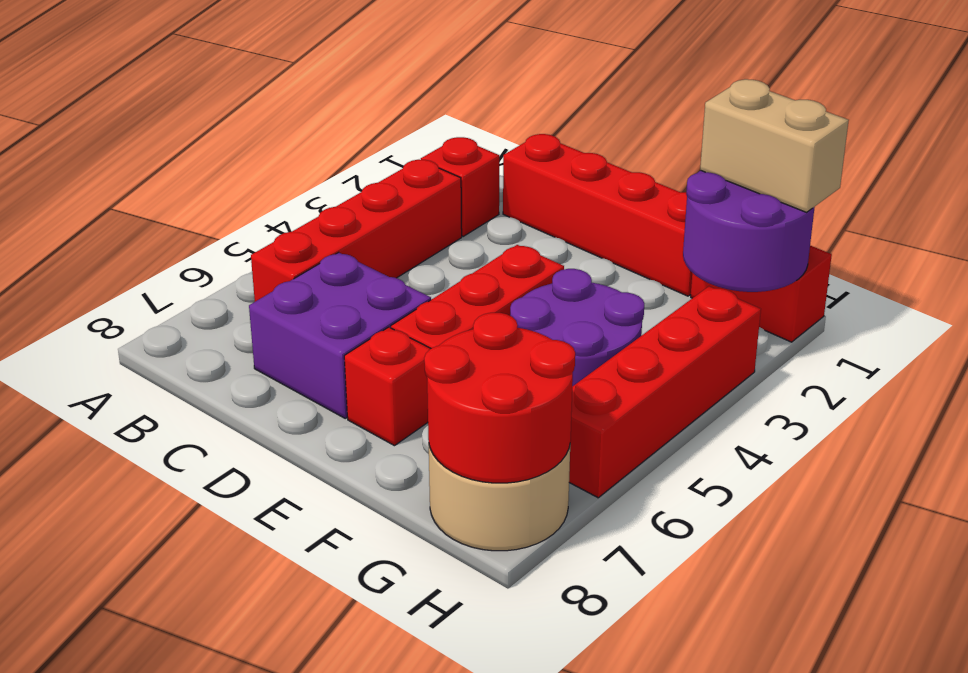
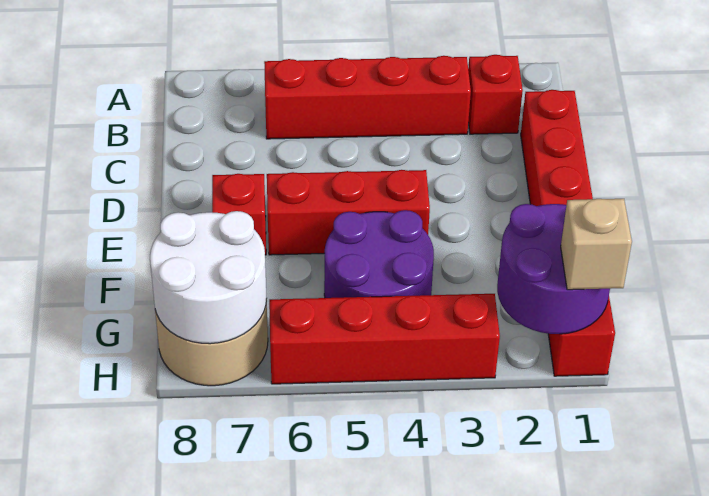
purple 2x2 brick [249,252,431,418] -> none
tan 1x2 brick [700,79,849,212] -> tan 1x1 brick [561,199,632,290]
red 2x2 round brick [424,313,575,483] -> white 2x2 round brick [150,211,267,344]

